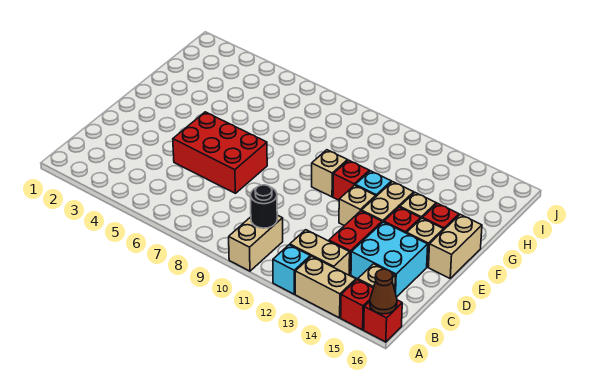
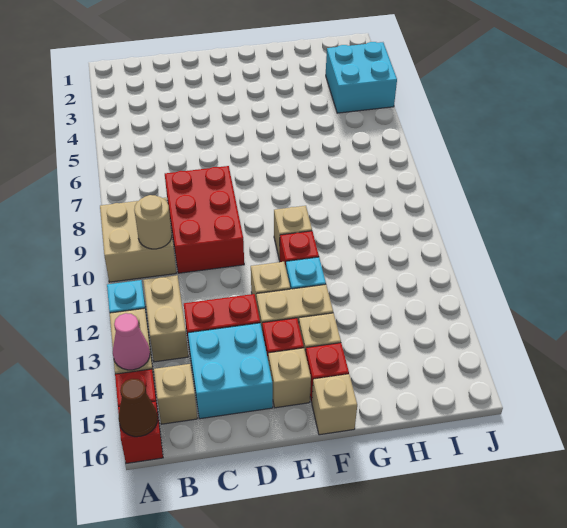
tan 1x2 brick [229,215,283,271] -> tan 2x2 brick [100,198,176,282]
none -> pink 1x1 cone [113,313,150,370]
black 1x1 round brick [250,185,277,228] -> tan 1x1 round brick [134,195,172,249]
red 2x3 brick [173,112,267,193] -> red 2x3 brick moved to [165,166,244,273]
tan 1x2 brick [428,214,482,278] -> tan 1x1 brick [312,374,357,435]
none -> cyan 2x2 brick [326,42,397,113]

